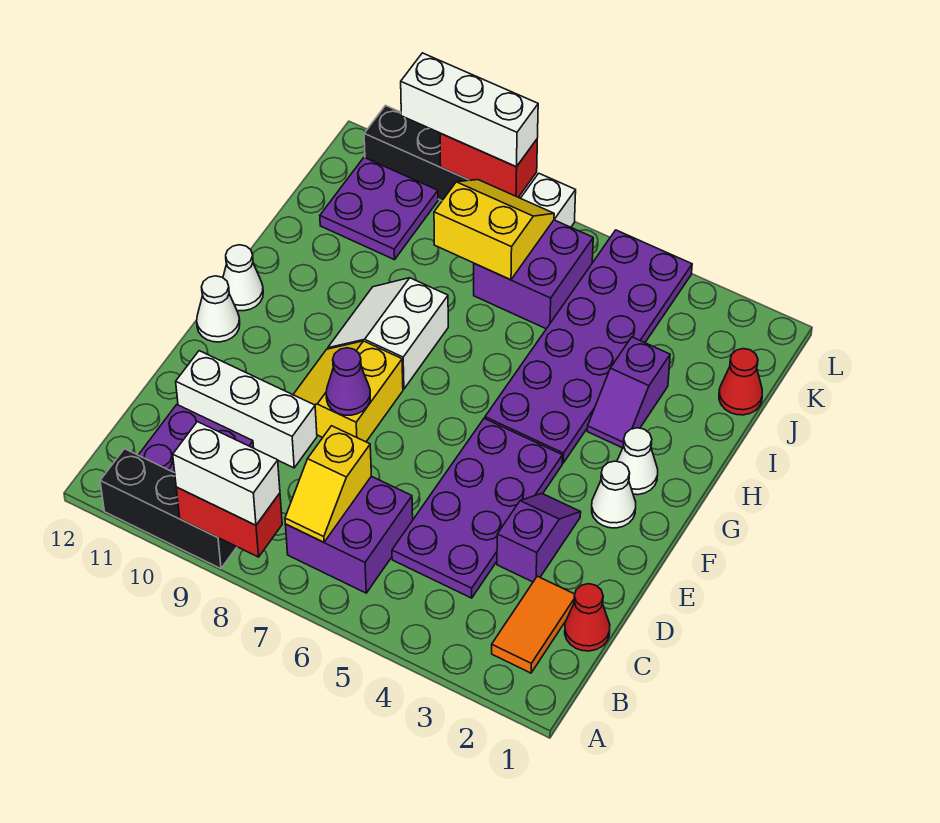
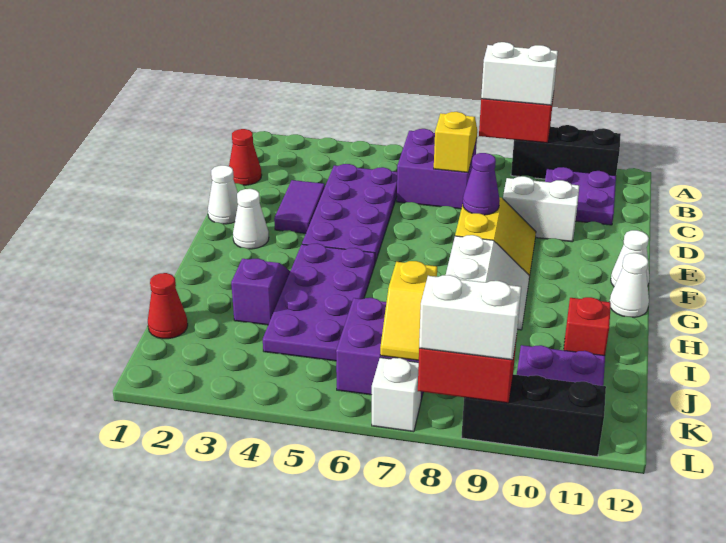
orange 1x2 tile [492,576,575,673] -> none
purple 1x2 slope [497,493,581,582] -> purple 1x2 tile [274,180,325,233]
white 1x3 brick [176,351,317,468] -> white 1x2 brick [503,176,579,242]
white 1x1 cone [617,428,658,495] -> white 1x1 cone moved to [208,165,238,224]
purple 2x6 plate [485,230,692,463] -> purple 2x4 plate [263,243,375,361]
none -> red 1x1 brick [564,297,611,355]
yellow 2x2 slope [434,180,554,280] -> yellow 1x2 slope [380,261,437,360]
white 1x3 brick [401,53,538,167] -> white 1x2 brick [419,275,521,360]

